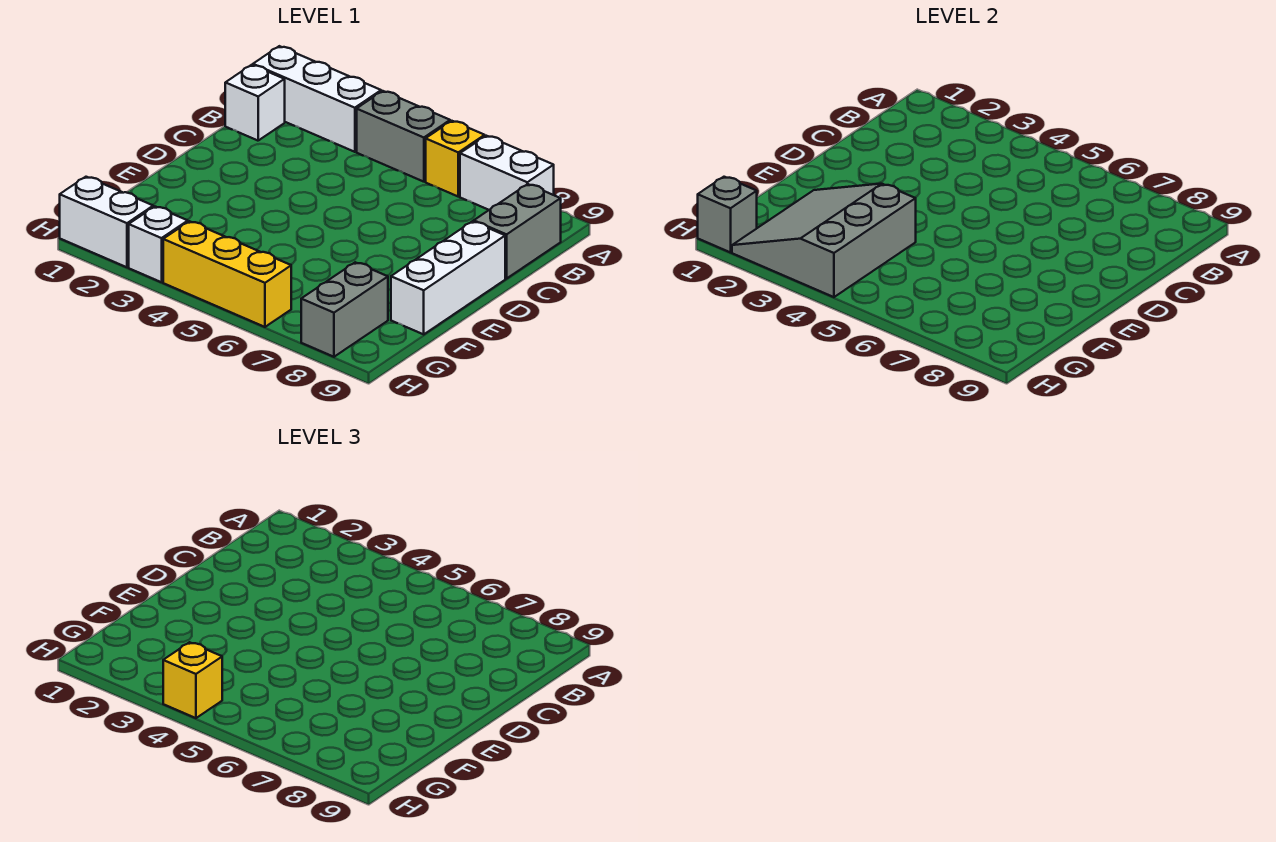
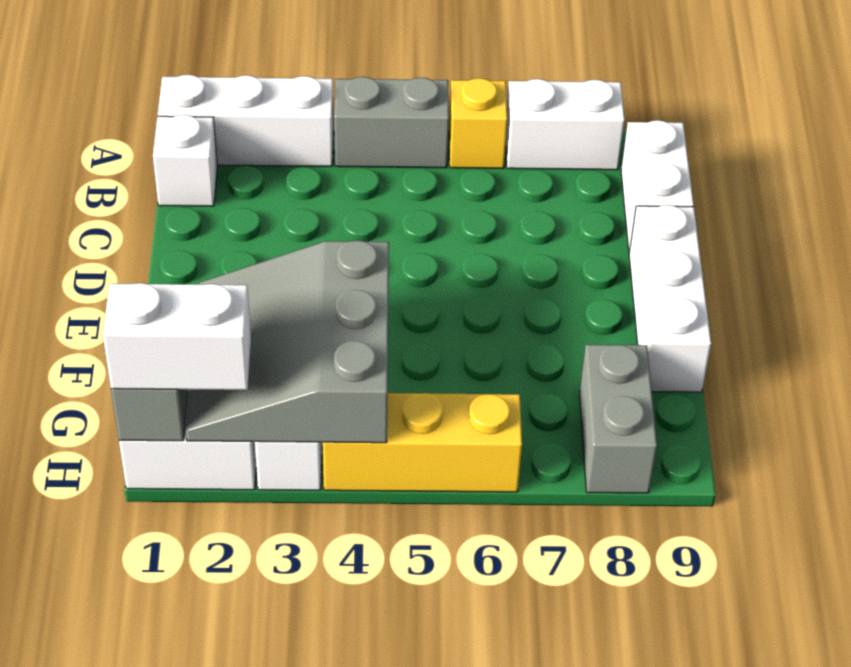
grey 1x2 brick [474,184,561,279] -> white 1x2 brick [621,120,694,253]
none -> white 1x2 brick [103,283,251,390]
yellow 1x1 brick [163,642,222,718] -> none

